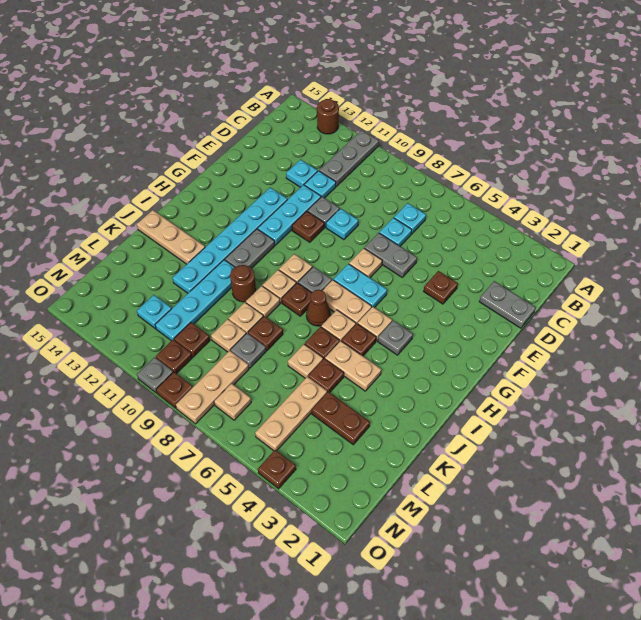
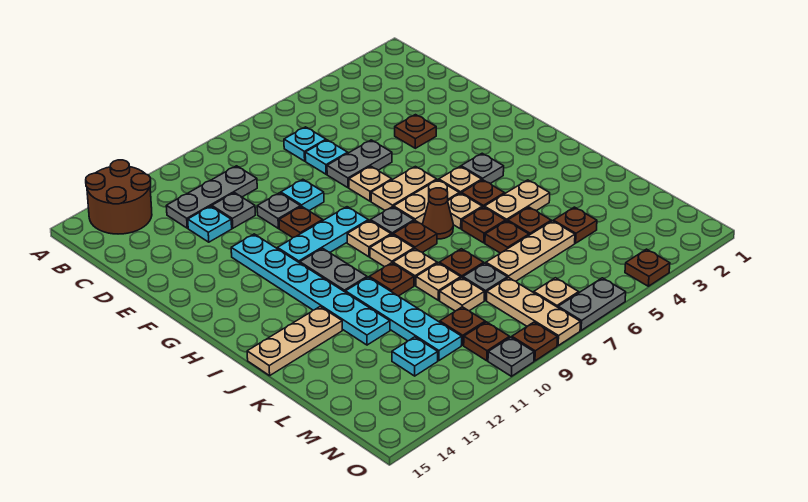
grey 1x3 plate [319,130,379,186] -> grey 1x3 plate turned to [166,166,257,228]
brown 1x1 round brick [317,99,339,134] -> brown 2x2 round brick [86,160,152,234]
grey 1x2 plate [479,281,536,328] -> grey 1x2 plate moved to [558,278,626,330]
cyan 1x1 plate [304,171,336,198] -> grey 1x1 plate [212,193,255,228]
cyan 1x3 plate [258,185,321,245] -> cyan 1x3 plate turned to [278,207,368,263]
cyan 1x2 plate [333,264,387,308] -> tan 1x2 plate [371,166,437,210]
brown 1x1 round brick [230,265,256,302] -> brown 1x1 plate [369,263,414,296]
tan 1x1 plate [288,344,323,378] -> brown 1x1 plate [485,221,529,253]
brown 1x2 plate [312,392,370,445] -> brown 1x1 plate [553,207,597,243]
tan 1x3 plate [255,377,327,451] -> tan 1x3 plate turned to [486,221,575,281]

